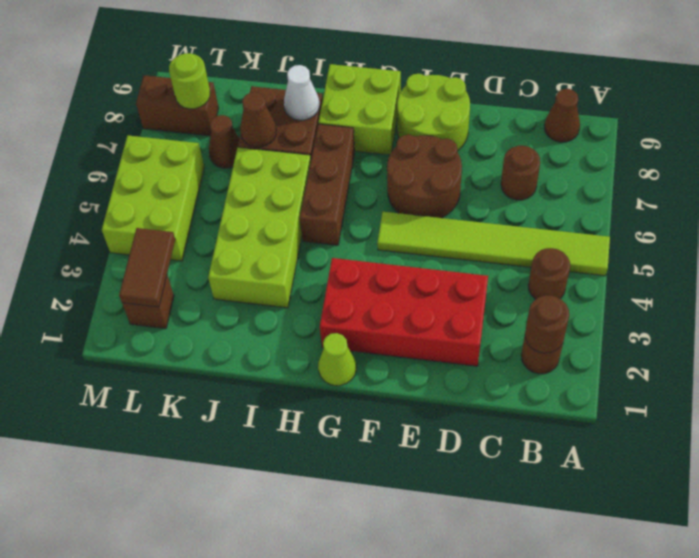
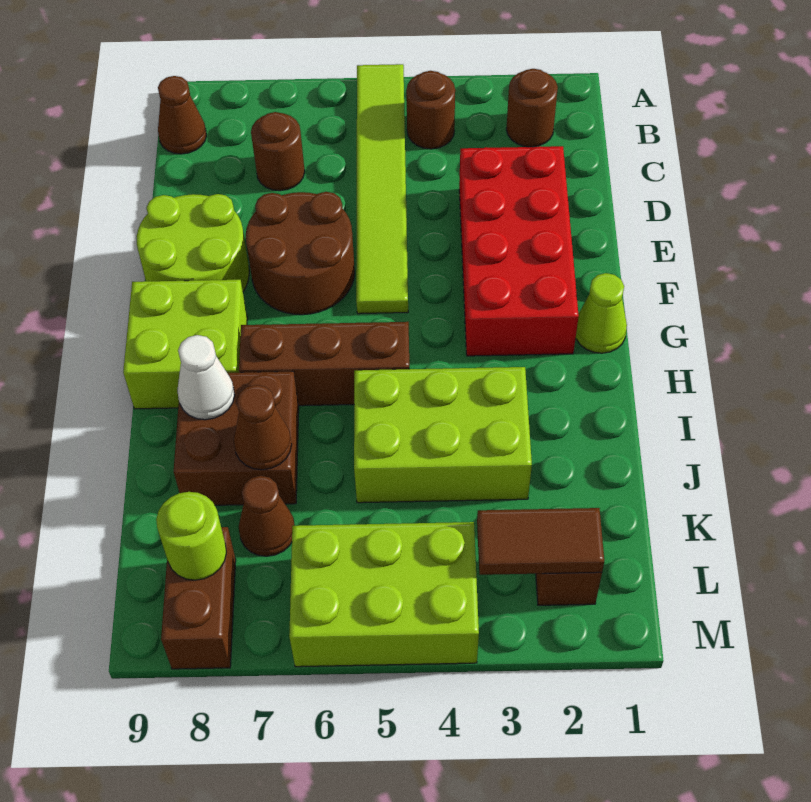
brown 1x1 round brick [525,296,569,353] -> none
lime 2x4 brick [208,147,311,308] -> lime 2x3 brick [354,367,532,503]

